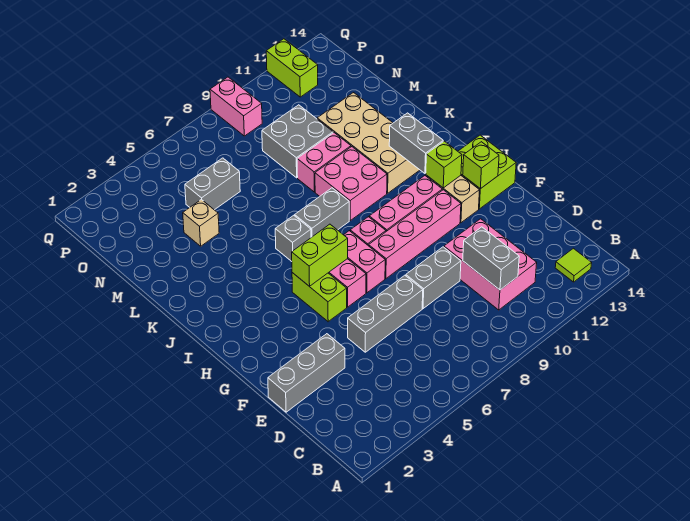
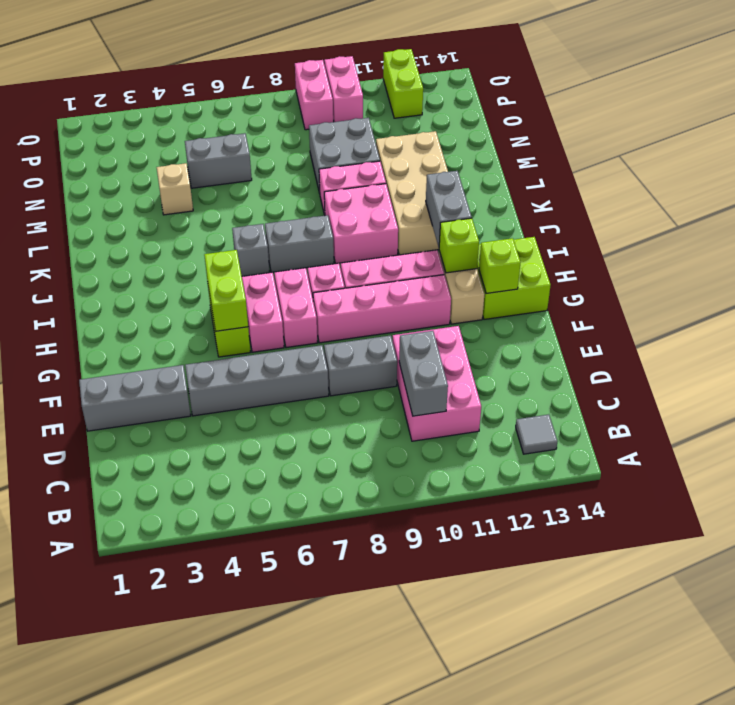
lime 1x1 tile [555,248,592,282] -> grey 1x1 tile [516,414,557,454]
grey 1x3 brick [348,275,423,352] -> grey 1x4 brick [185,345,329,416]
lime 1x2 brick [292,224,348,286] -> lime 1x2 brick turned to [204,250,248,331]
none -> pink 1x2 brick [324,56,363,122]

